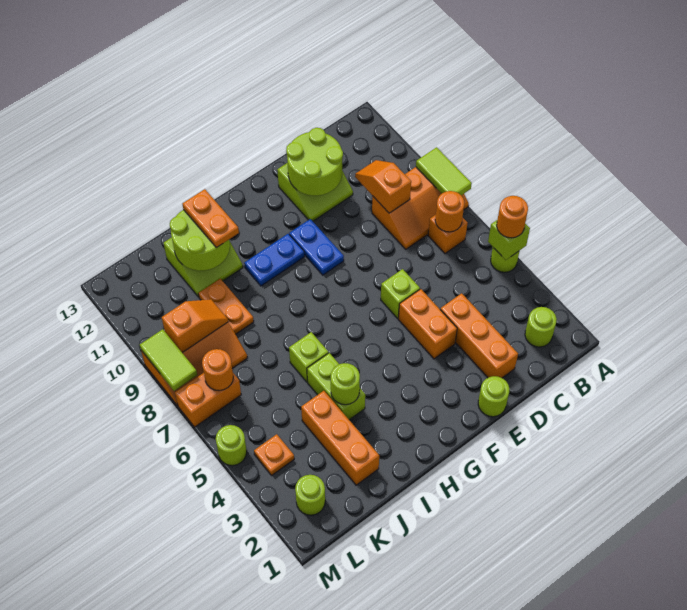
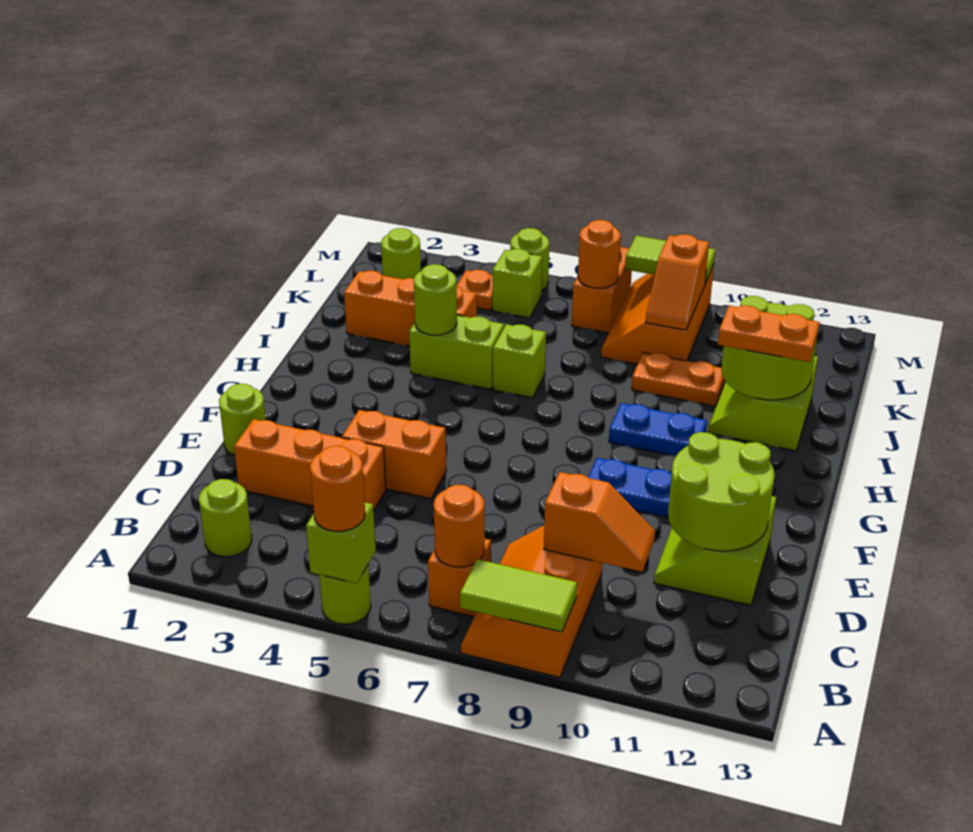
lime 1x1 brick [381,269,420,318] -> lime 1x1 brick moved to [492,249,542,318]
blue 1x2 plate [244,234,305,286] -> blue 1x2 plate turned to [609,403,707,456]

